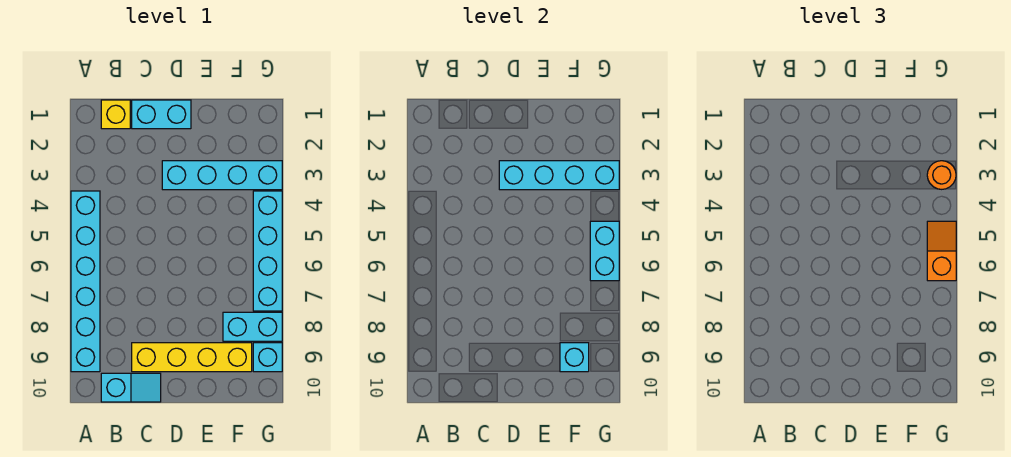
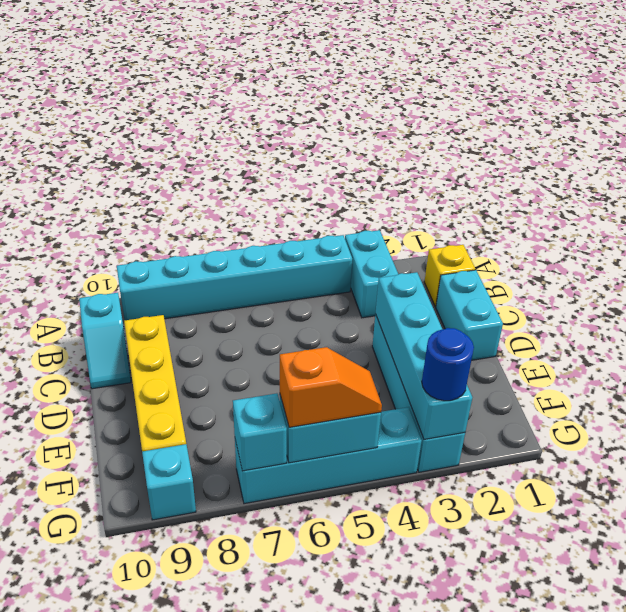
cyan 1x2 brick [223,312,282,341] -> cyan 1x2 brick moved to [345,230,398,318]
cyan 1x1 brick [560,343,589,372] -> cyan 1x1 brick moved to [233,393,287,471]
orange 1x1 round brick [927,161,956,189] -> blue 1x1 round brick [422,328,474,401]

